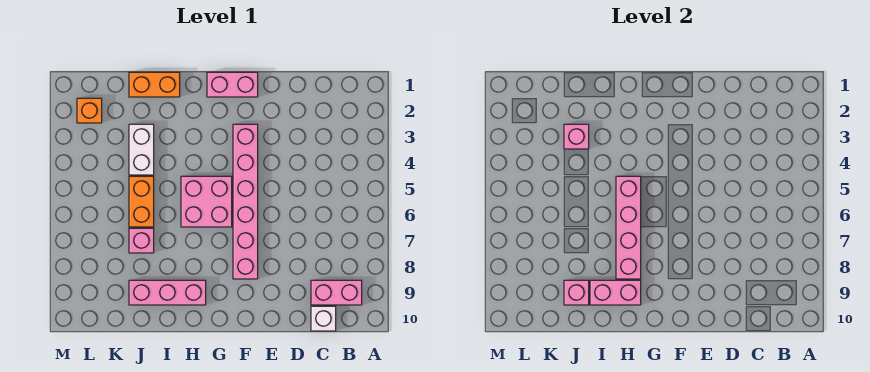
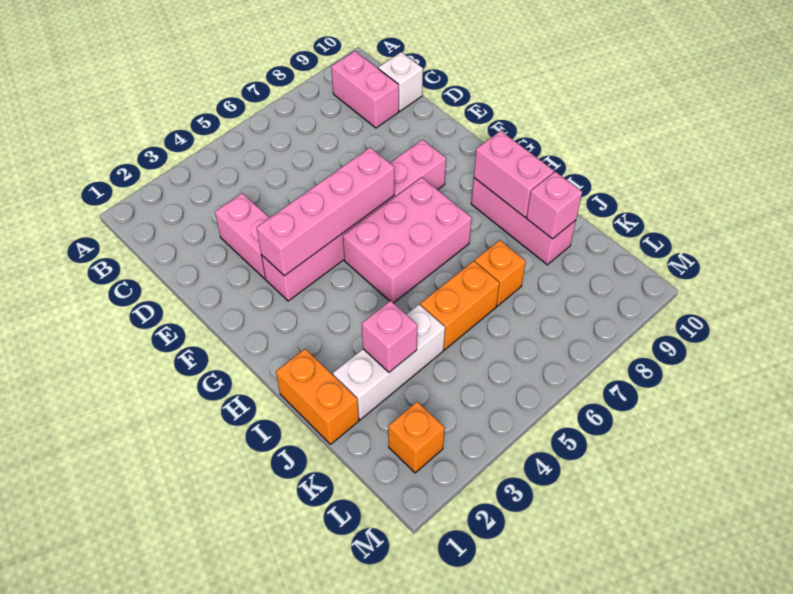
pink 1x2 brick [207,72,258,97] -> pink 1x2 brick moved to [215,193,269,279]
pink 2x2 brick [181,176,232,227] -> pink 2x3 brick [343,178,472,303]
pink 1x4 brick [616,176,641,279] -> pink 1x4 brick moved to [257,148,394,276]
white 1x2 brick [129,124,154,175] -> white 1x3 brick [333,305,445,420]
pink 1x1 brick [129,228,154,253] -> orange 1x1 brick [475,240,526,306]

